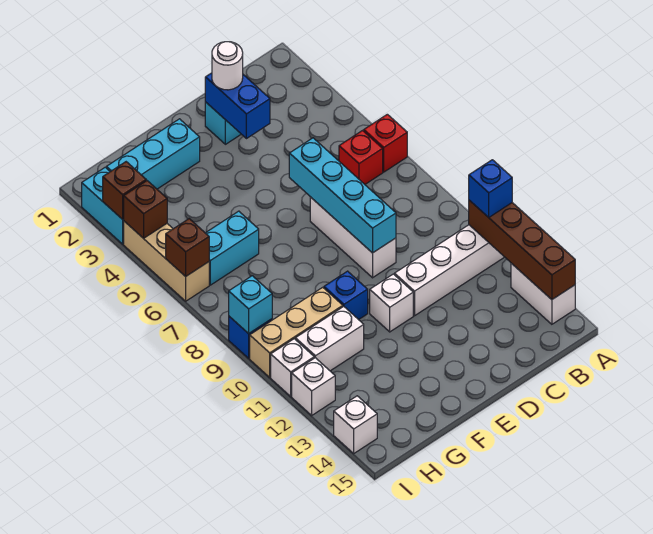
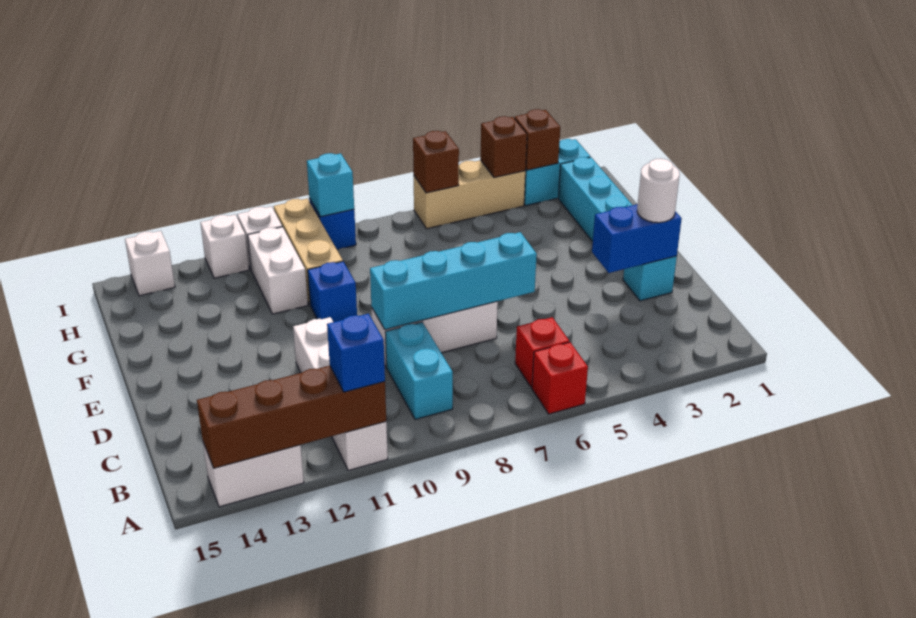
white 1x1 brick [370,274,413,332] -> none
cyan 1x2 brick [206,211,259,285] -> cyan 1x2 brick moved to [385,322,453,419]

